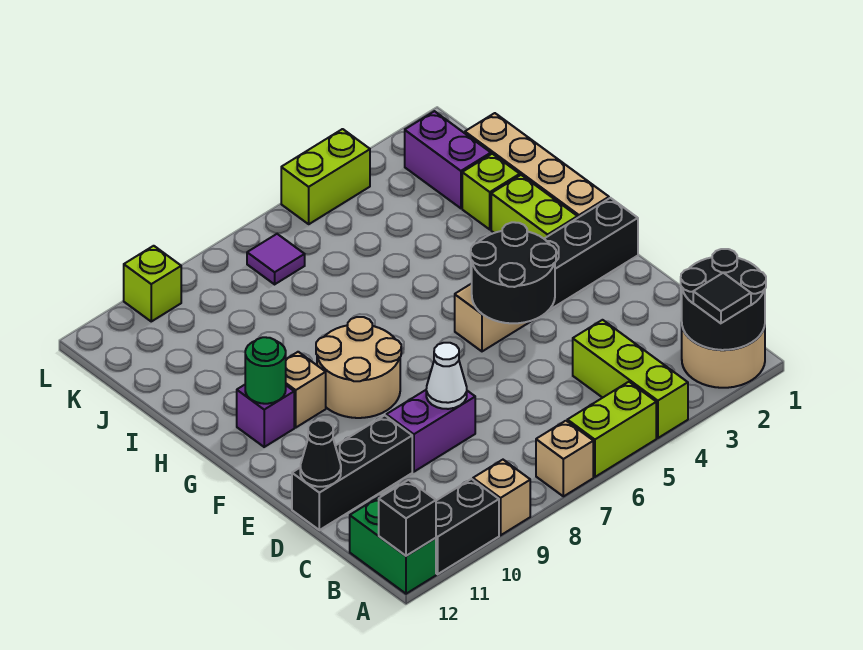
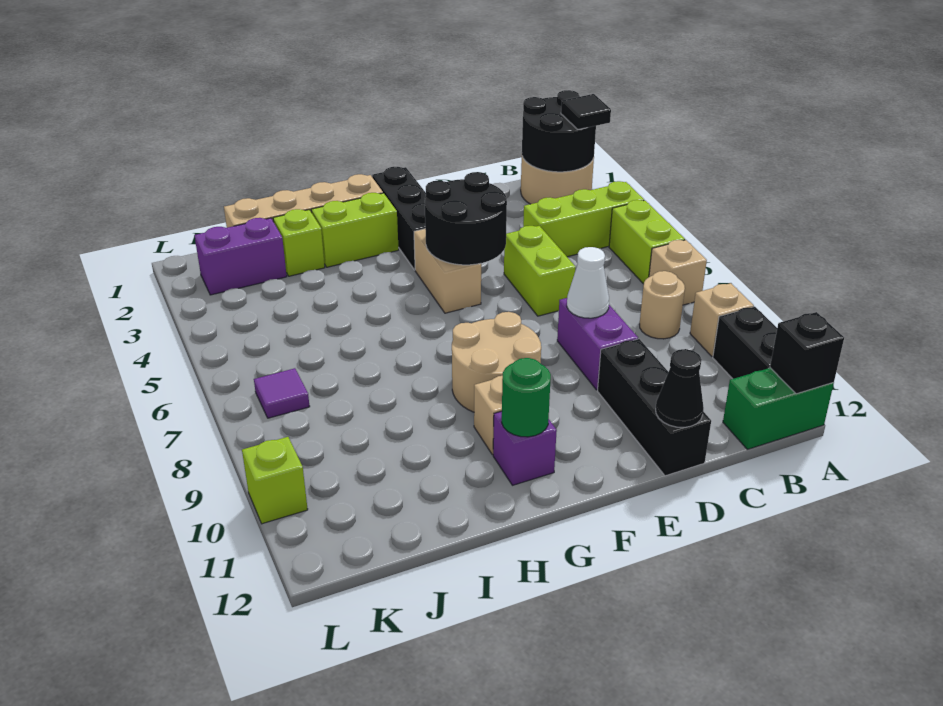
none -> tan 1x1 round brick [640,271,685,339]
lime 1x2 brick [281,129,370,224] -> lime 1x2 brick moved to [504,226,576,316]

